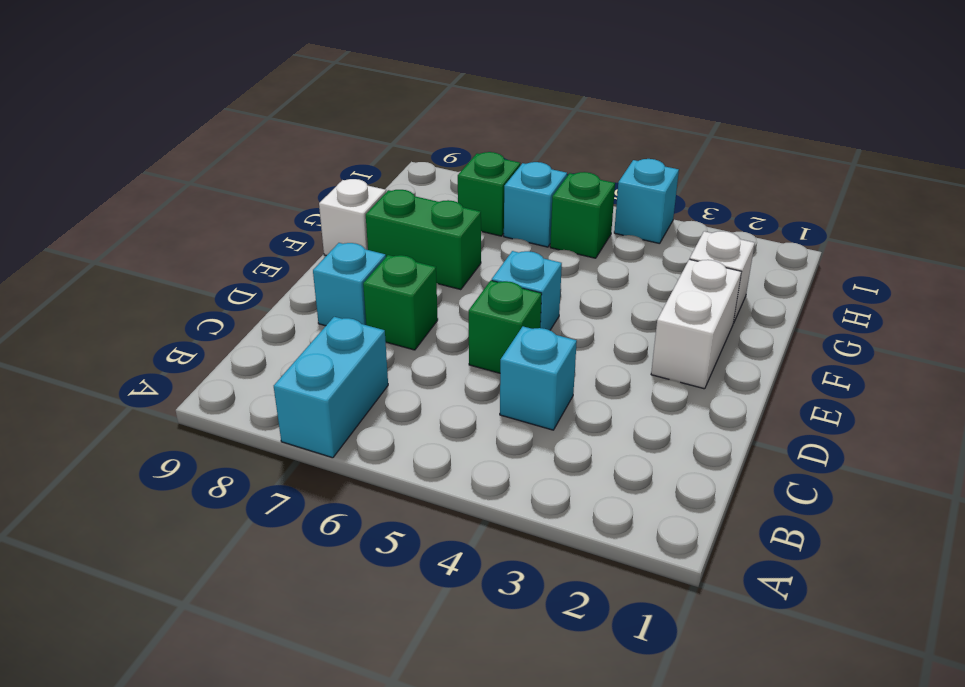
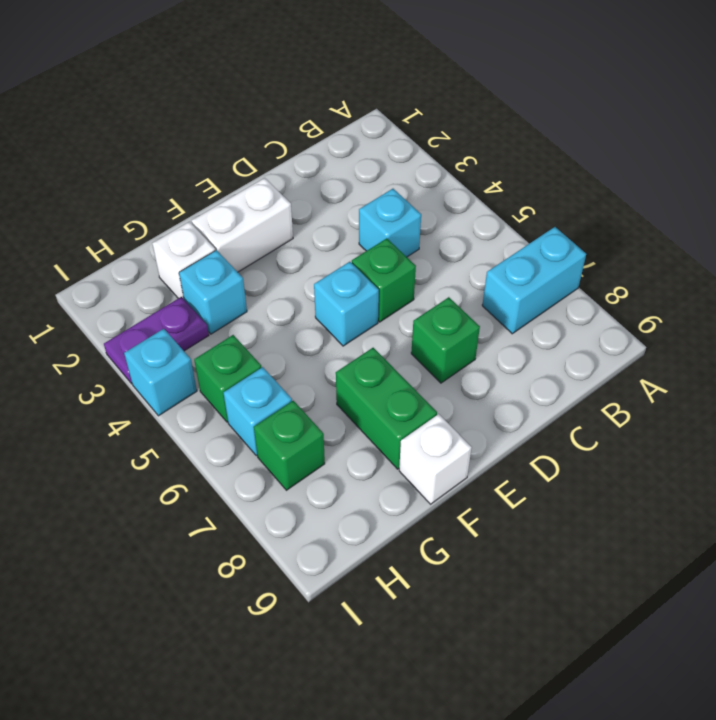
cyan 1x1 brick [313,243,386,326] -> cyan 1x1 brick moved to [179,250,247,334]
none -> purple 1x2 plate [104,297,209,384]

